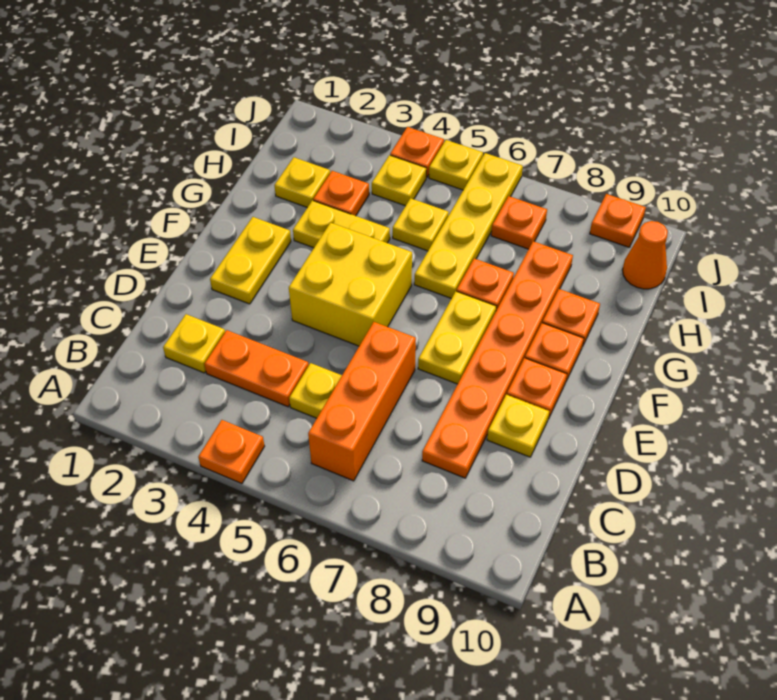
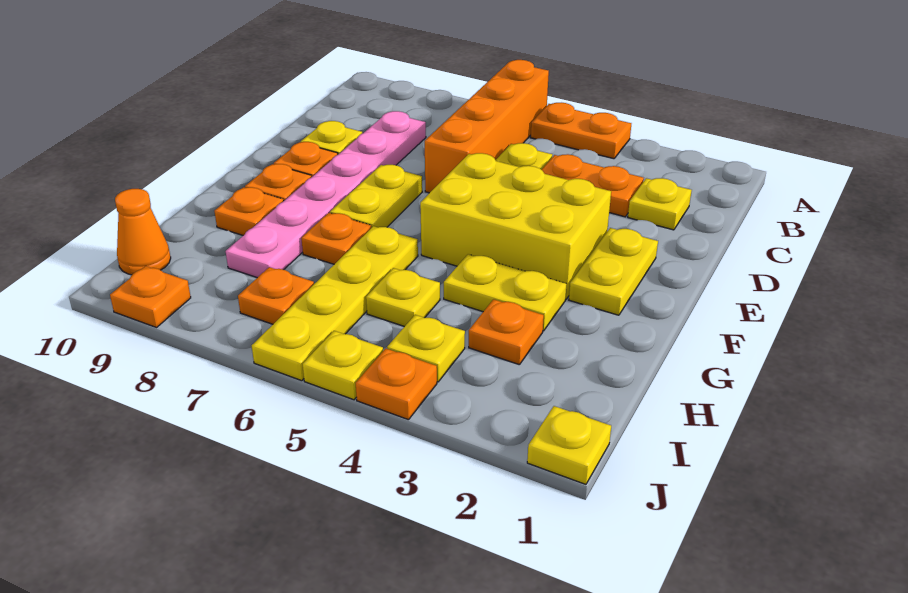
orange 1x1 plate [198,420,265,484] -> orange 1x2 plate [531,103,631,159]
orange 1x3 brick [308,322,416,481] -> orange 1x4 brick [425,60,549,193]
orange 1x6 plate [422,241,573,478] -> pink 1x6 plate [226,111,426,278]
yellow 2x2 brick [289,223,412,346] -> yellow 2x3 brick [420,153,611,299]
yellow 1x1 plate [274,157,330,207] -> yellow 1x1 plate moved to [527,406,611,484]

